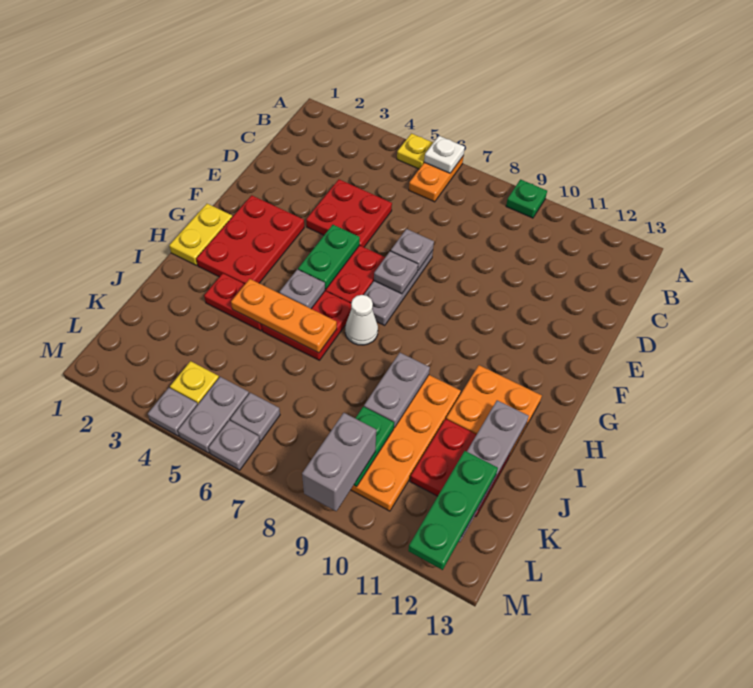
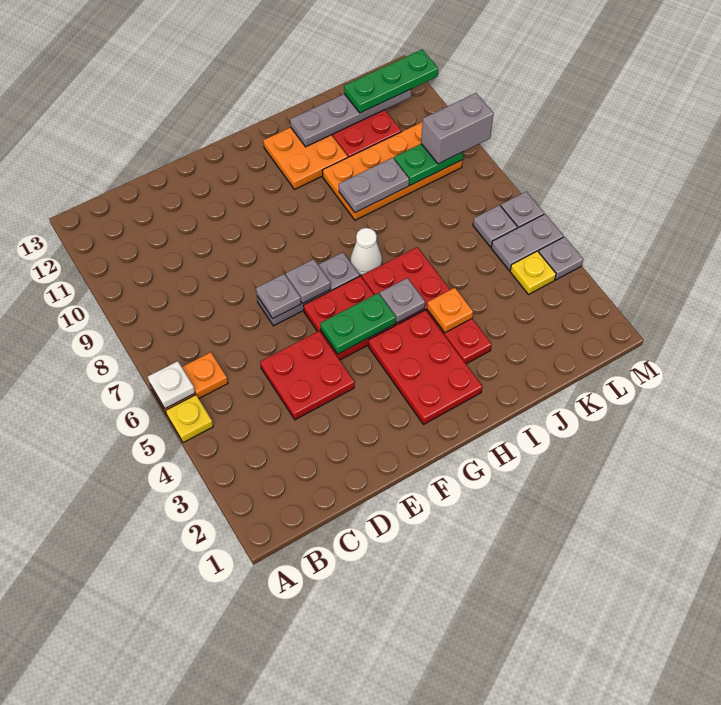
green 1x1 plate [506,179,547,218] -> none
red 2x3 plate [196,195,304,284] -> red 2x3 plate turned to [368,310,482,424]
yellow 1x2 plate [169,204,232,266] -> none
orange 1x3 plate [231,279,337,353] -> orange 1x1 plate [427,288,473,333]

